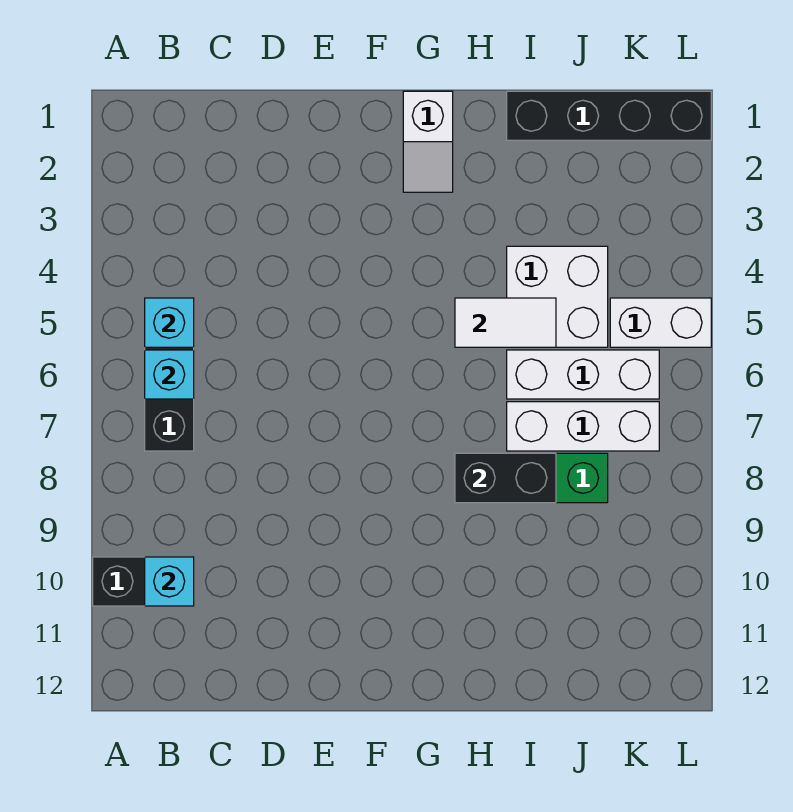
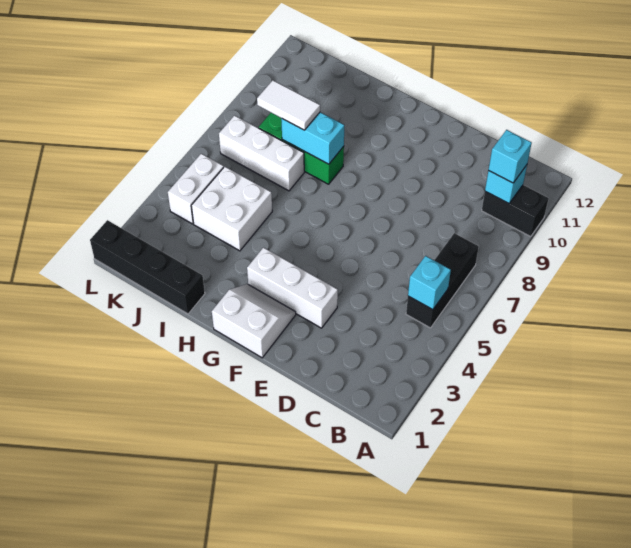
cyan 1x1 brick [145,350,194,399] -> cyan 1x1 brick moved to [488,130,532,183]
white 1x2 slope [403,91,453,192] -> white 2x2 slope [212,284,296,358]
white 1x2 tile [455,298,556,347] -> white 1x2 tile moved to [257,80,320,130]
black 1x2 brick [455,453,556,503] -> cyan 1x2 brick [281,112,344,164]
white 1x3 brick [507,350,659,399] -> white 1x3 brick moved to [247,248,338,328]
white 1x2 brick [610,298,711,347] -> white 1x2 brick turned to [168,154,224,224]

